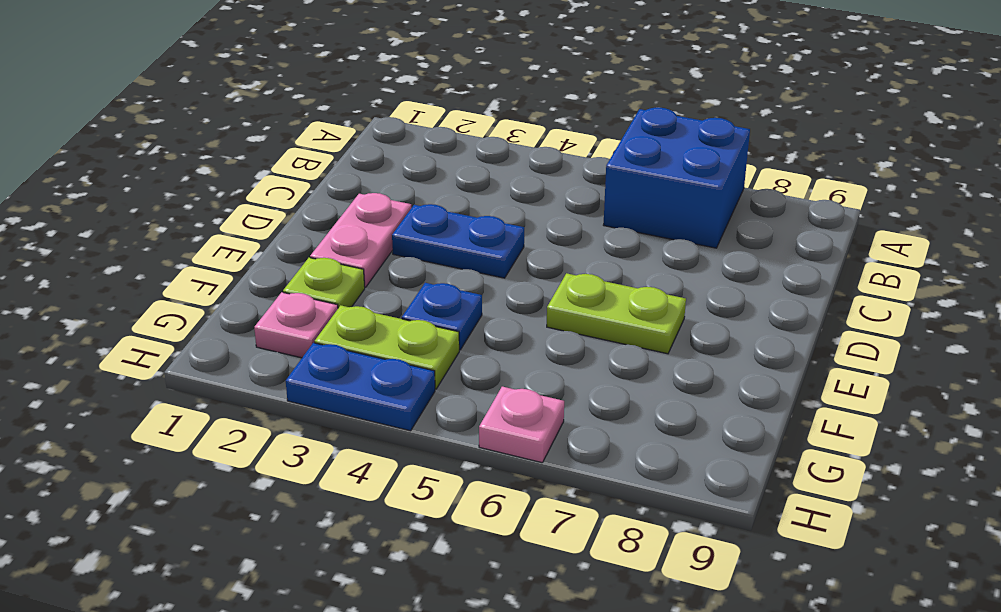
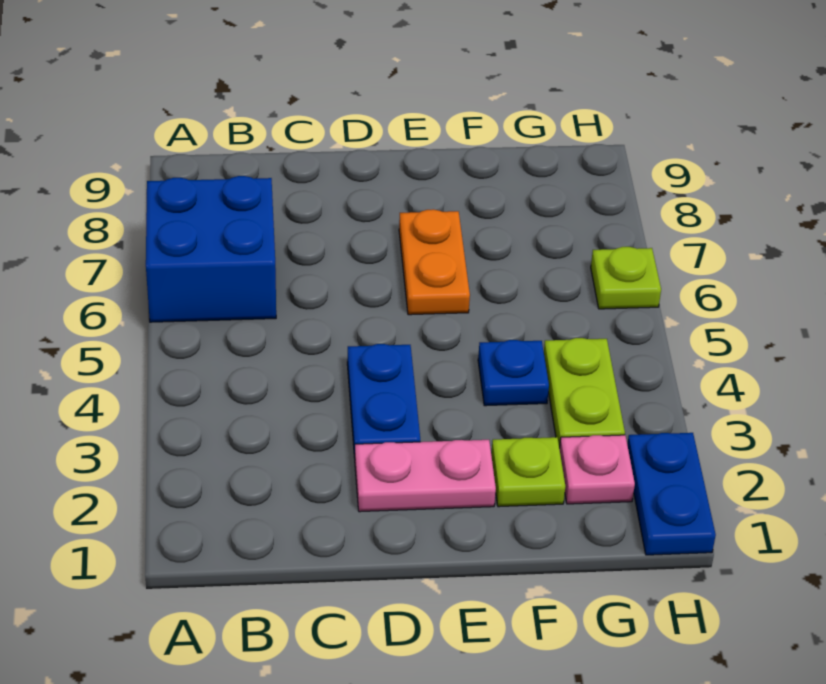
lime 1x2 plate [547,273,686,354] -> orange 1x2 plate [399,209,470,315]
blue 1x2 plate [286,343,435,431] -> blue 1x2 plate moved to [627,433,716,555]
pink 1x1 plate [479,387,564,463] -> lime 1x1 plate [591,247,661,309]

